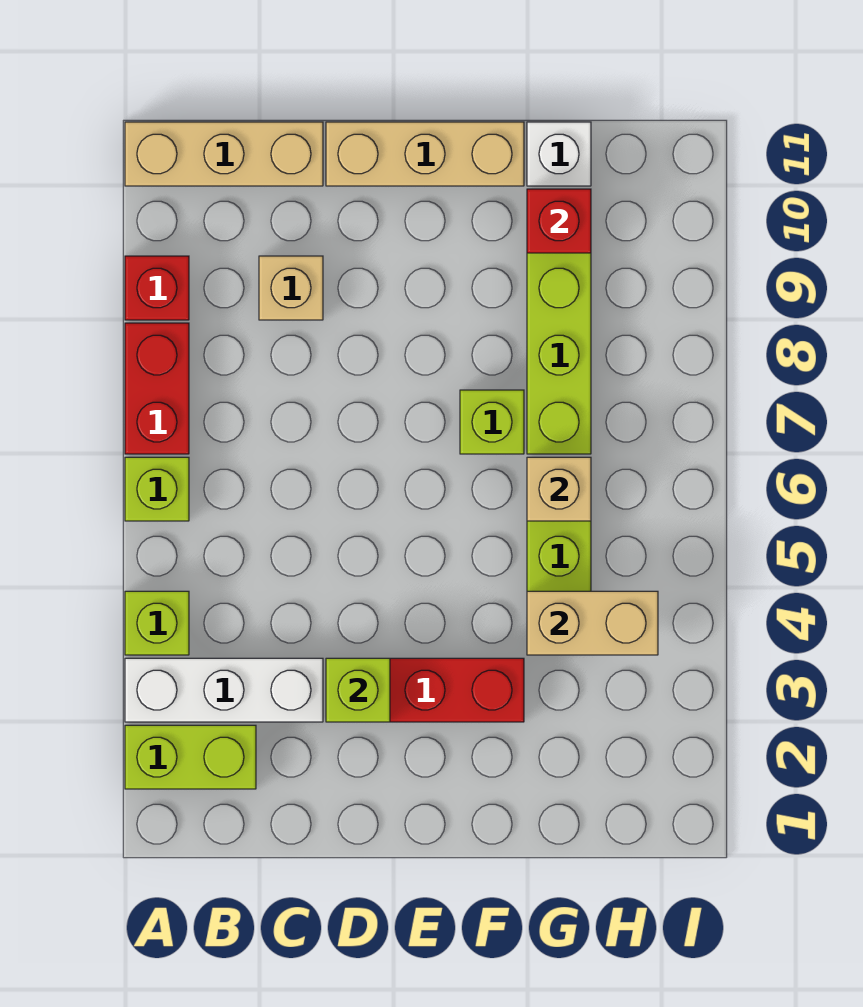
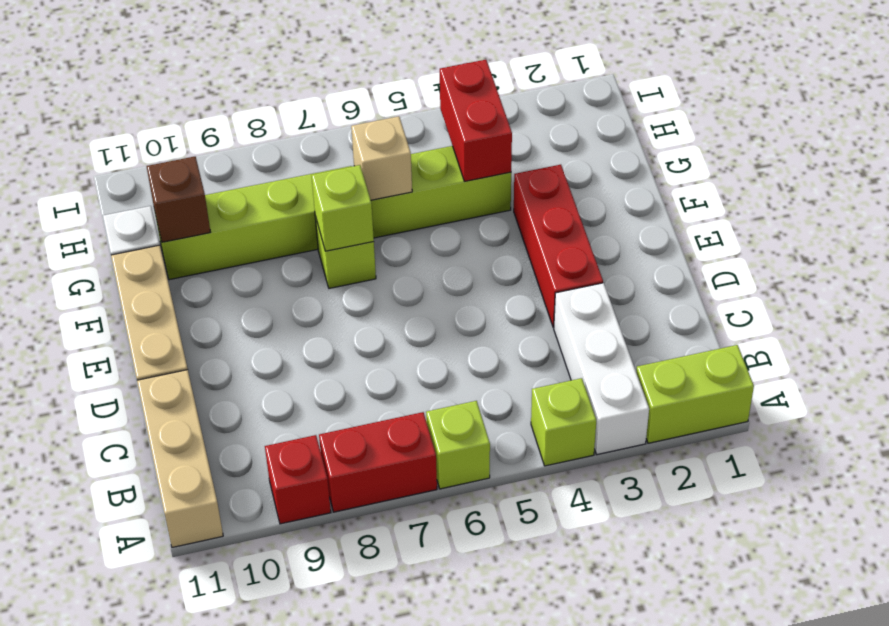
lime 1x2 brick [125,725,256,789] -> lime 1x2 brick turned to [636,345,754,443]
tan 1x1 brick [259,256,323,320] -> none
lime 1x1 brick [326,658,390,722] -> lime 1x1 brick moved to [311,165,374,251]
tan 1x2 brick [527,591,658,655] -> red 1x2 brick [440,60,512,181]
red 1x1 brick [527,189,591,253] -> brown 1x1 brick [147,156,210,242]

